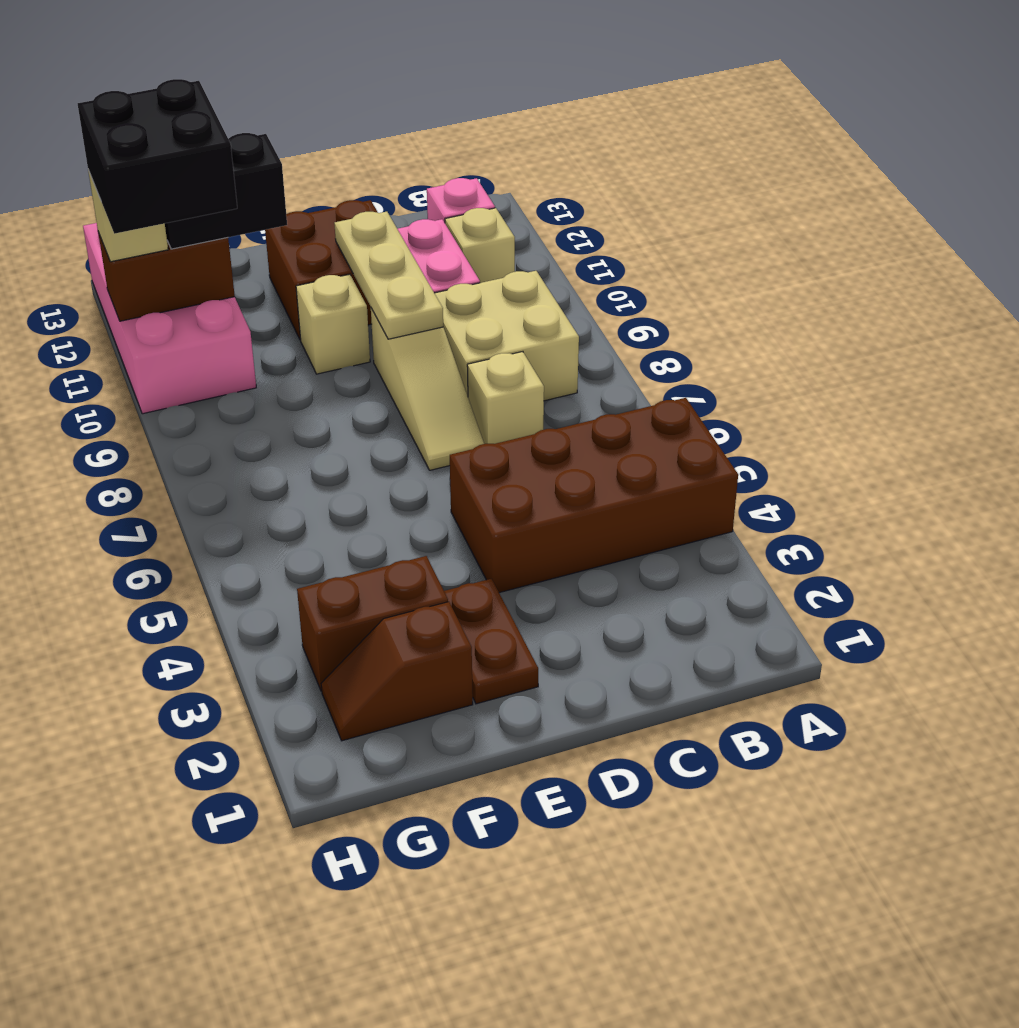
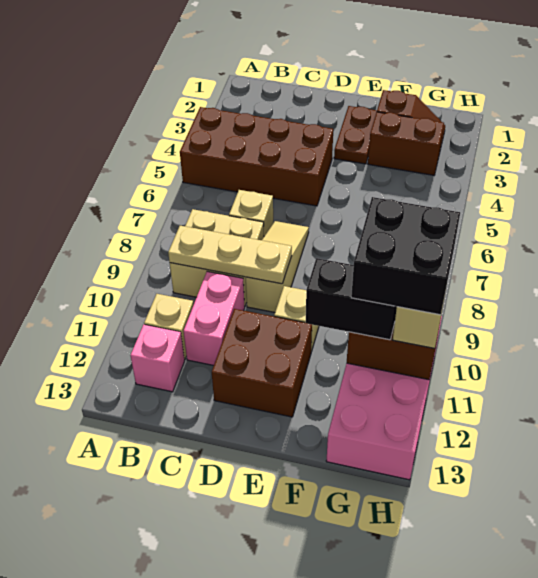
tan 1x3 plate [334,212,443,339] -> tan 1x3 plate turned to [168,226,292,284]

